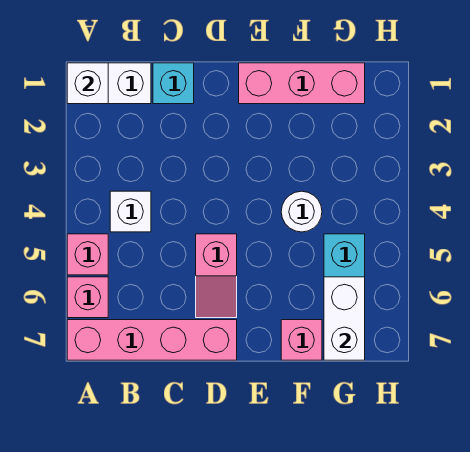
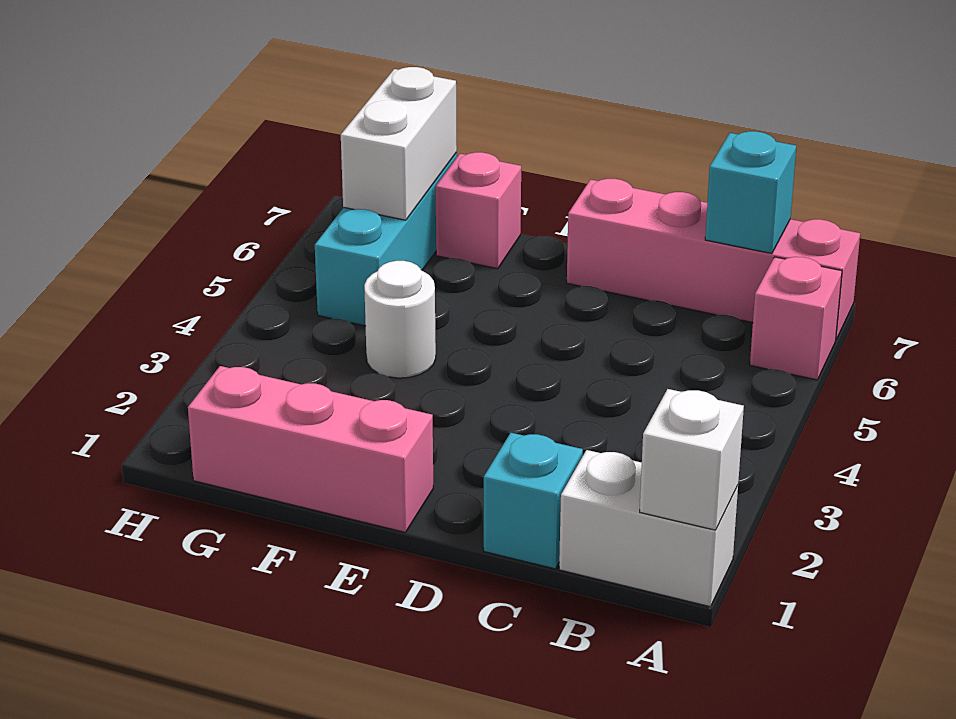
pink 1x1 brick [67,234,108,275] -> none
white 1x1 brick [110,191,151,232] -> none
none -> cyan 1x1 brick [705,131,796,254]
pink 1x2 slope [196,234,237,318] -> none

